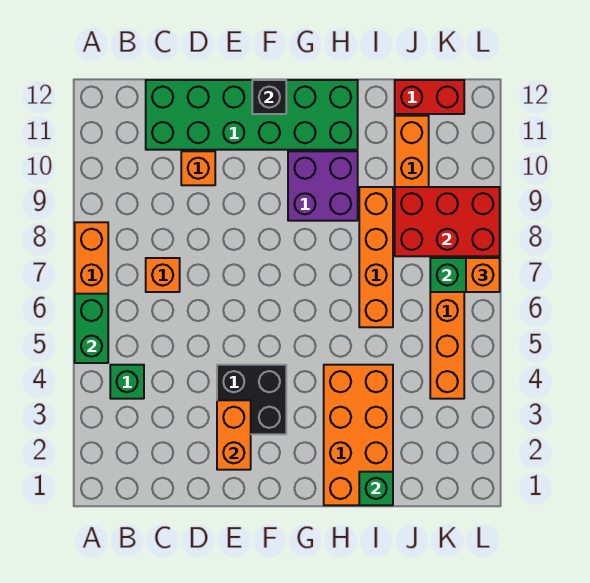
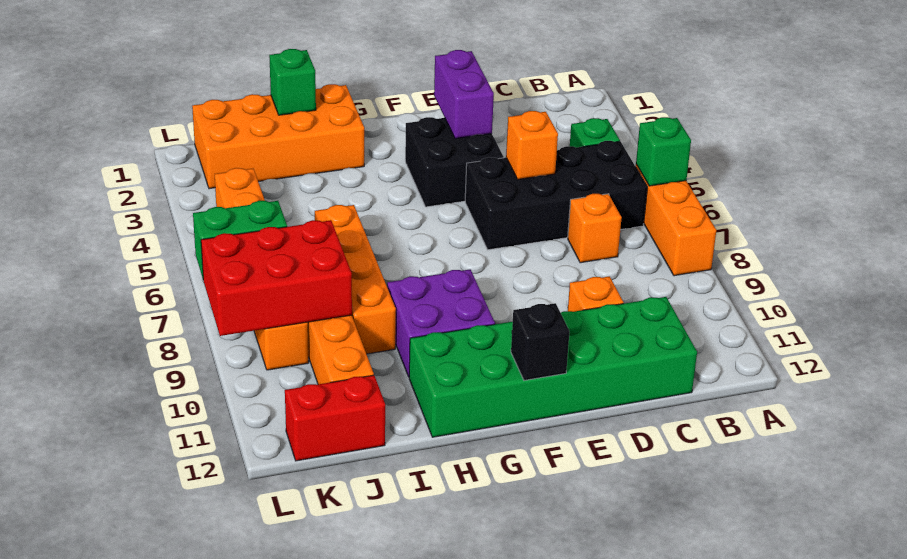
green 1x2 brick [75,294,108,363] -> green 1x1 brick [636,117,691,186]
none -> black 2x4 brick [465,141,647,250]
orange 1x2 brick [217,400,251,470] -> purple 1x2 brick [434,50,494,139]
orange 2x4 brick [324,365,393,505] -> orange 2x4 brick turned to [192,84,364,189]
orange 1x1 brick [466,258,500,292] -> orange 1x1 brick moved to [506,111,558,179]

